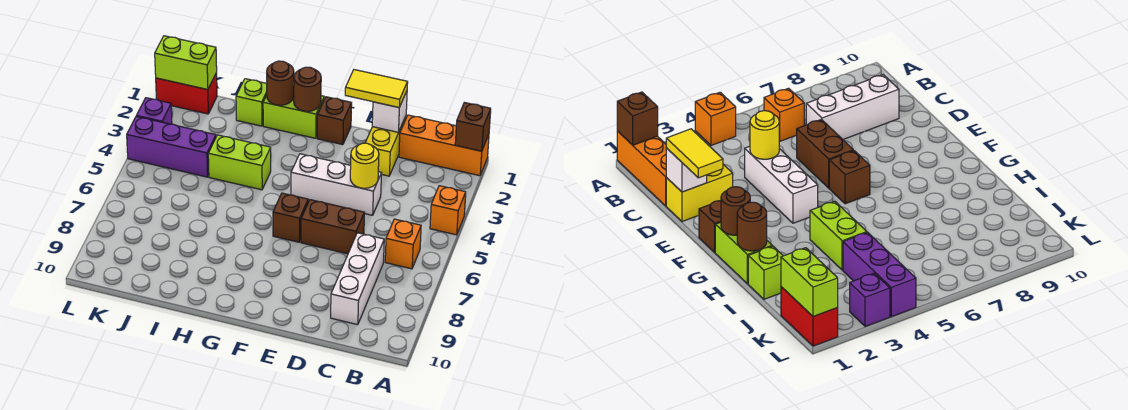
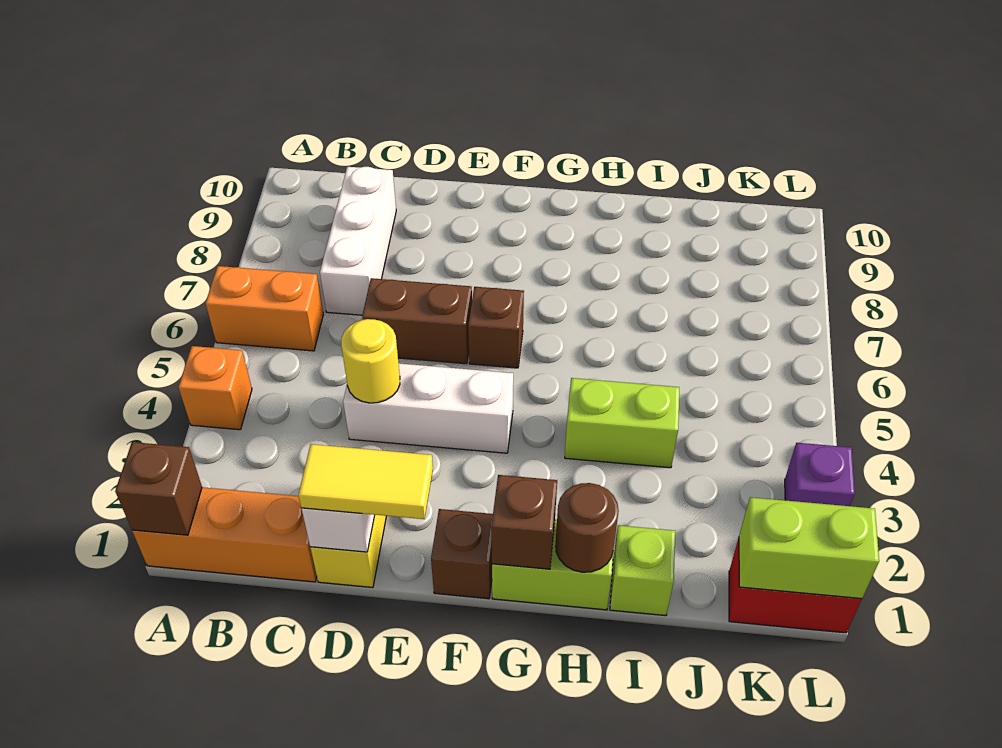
orange 1x1 brick [385,219,421,269] -> orange 1x2 brick [206,266,323,351]
brown 1x1 round brick [294,67,321,111] -> brown 1x1 brick [491,475,557,569]
purple 1x3 brick [127,116,216,177] -> none

